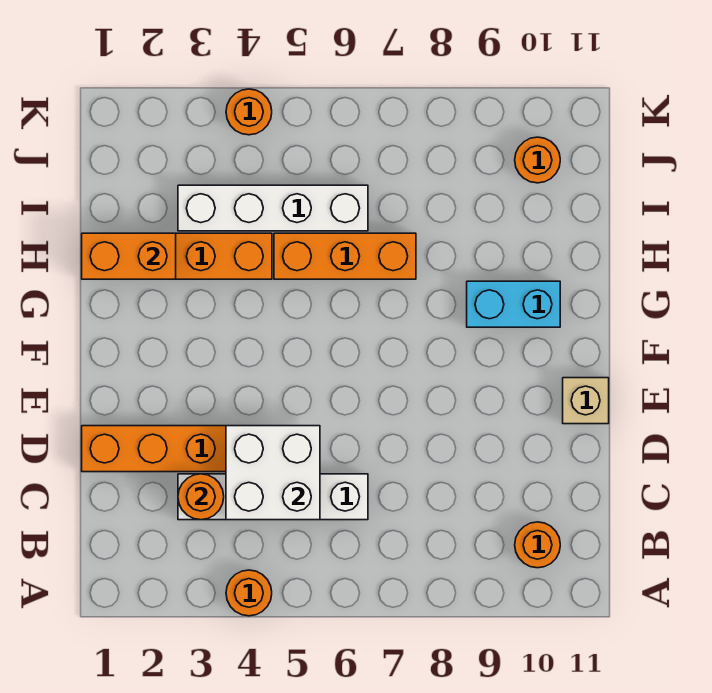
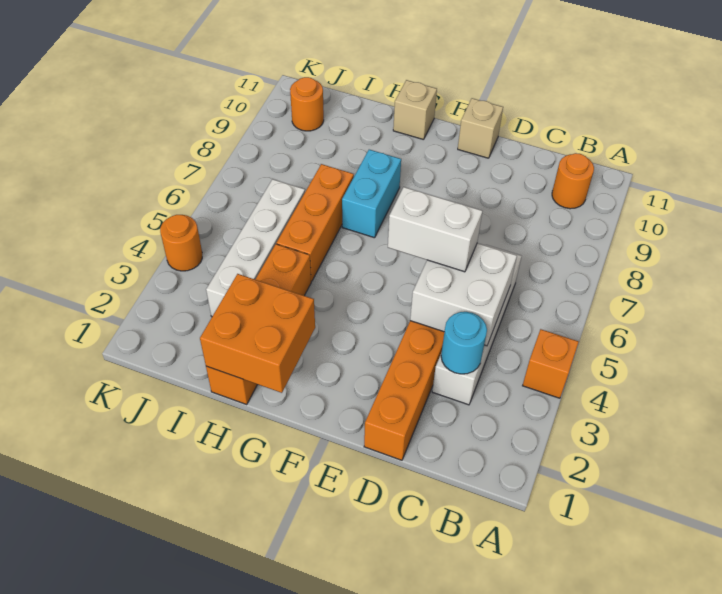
orange 1x1 round brick [226,570,272,616] -> orange 1x1 brick [523,329,579,398]
orange 1x1 round brick [178,474,224,520] -> cyan 1x1 round brick [441,312,487,374]
none -> white 1x2 brick [388,187,482,272]
cyan 1x2 brick [467,281,560,327] -> cyan 1x2 brick moved to [342,150,401,238]
none -> tan 1x1 brick [393,80,437,140]
orange 1x2 brick [82,233,176,279] -> orange 2x2 brick [200,274,315,393]

